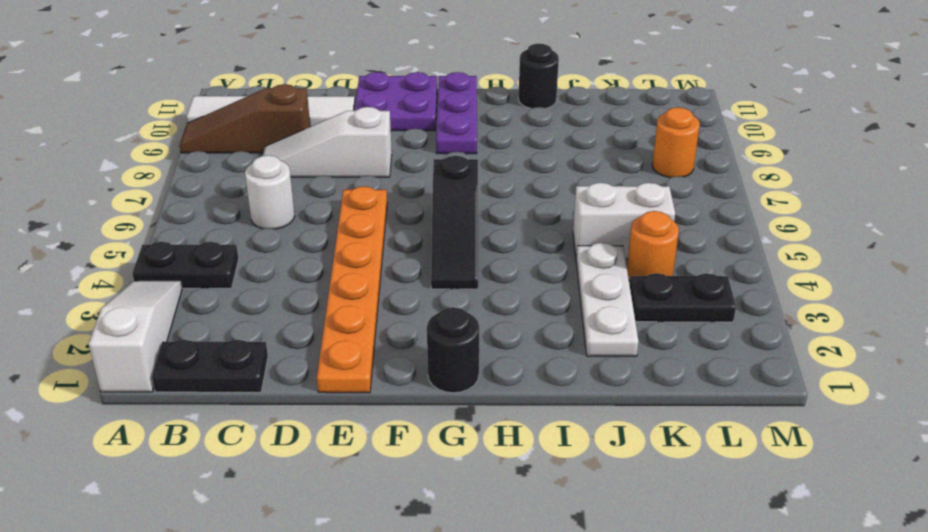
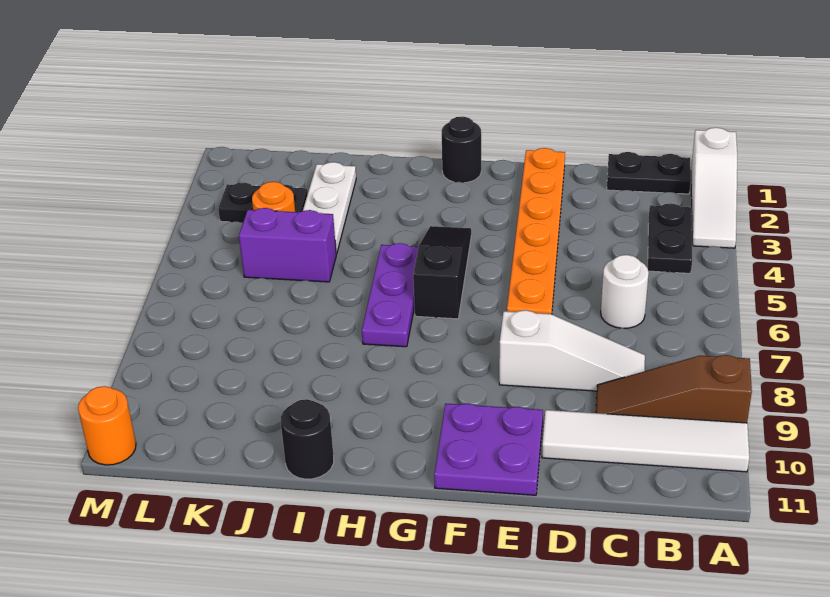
black 1x2 plate [132,242,239,288] -> black 1x2 plate turned to [648,203,692,273]
brown 1x3 slope [180,84,310,153] -> brown 1x3 slope turned to [596,355,752,423]
purple 1x3 plate [436,72,477,154] -> purple 1x3 plate moved to [362,243,418,347]
white 1x2 brick [573,183,675,259] -> purple 1x2 brick [239,208,336,282]
orange 1x1 round brick [652,107,700,178] -> orange 1x1 round brick moved to [78,386,136,465]

